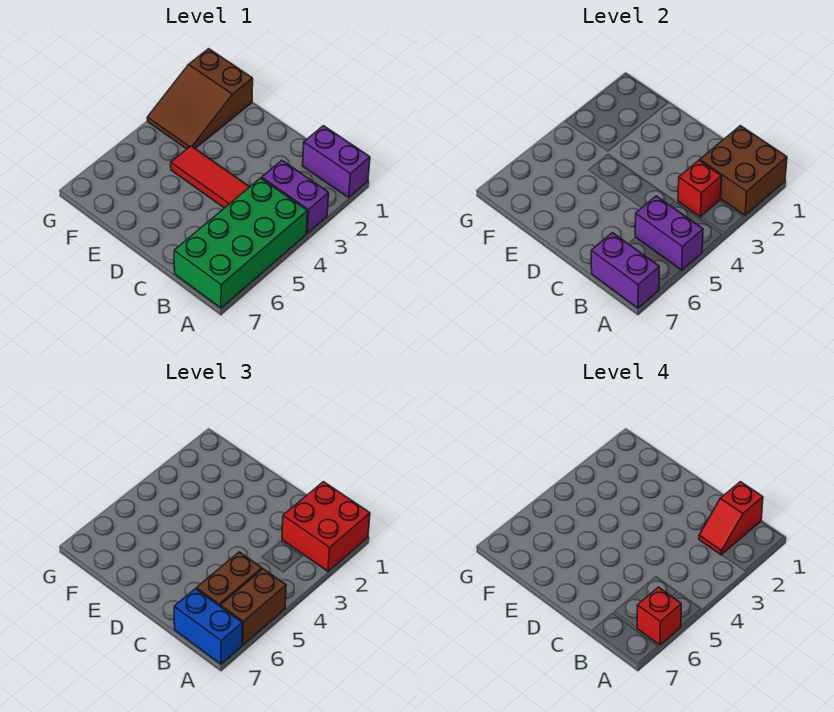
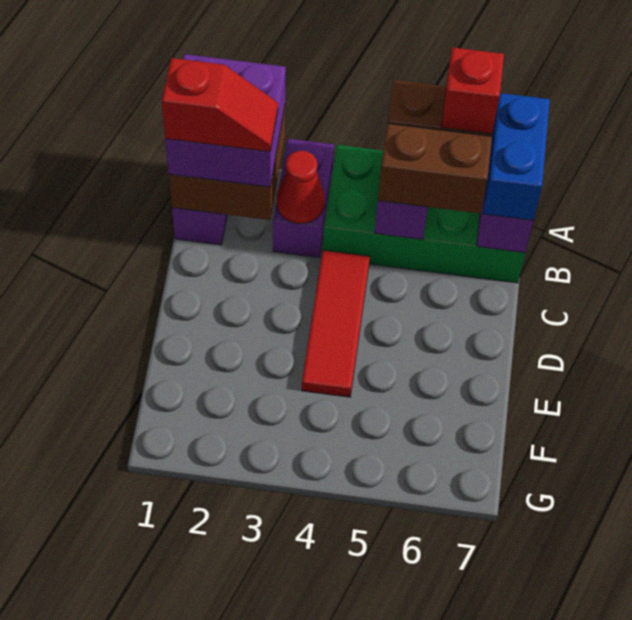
red 2x2 brick [282,482,370,571] -> purple 2x2 brick [165,54,286,187]
red 1x1 brick [678,160,722,217] -> red 1x1 cone [277,151,325,223]
brown 2x3 slope [147,49,253,149] -> none

